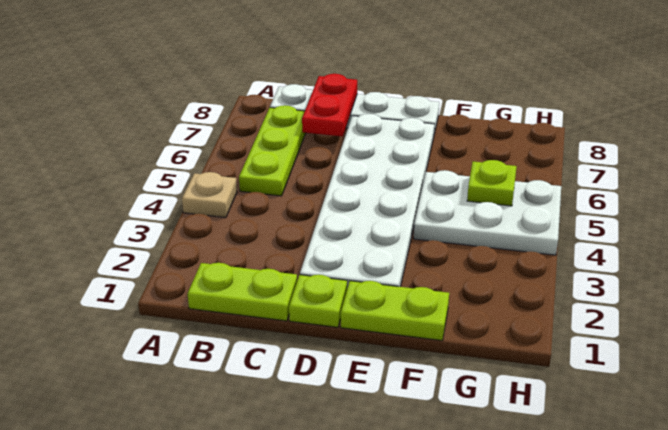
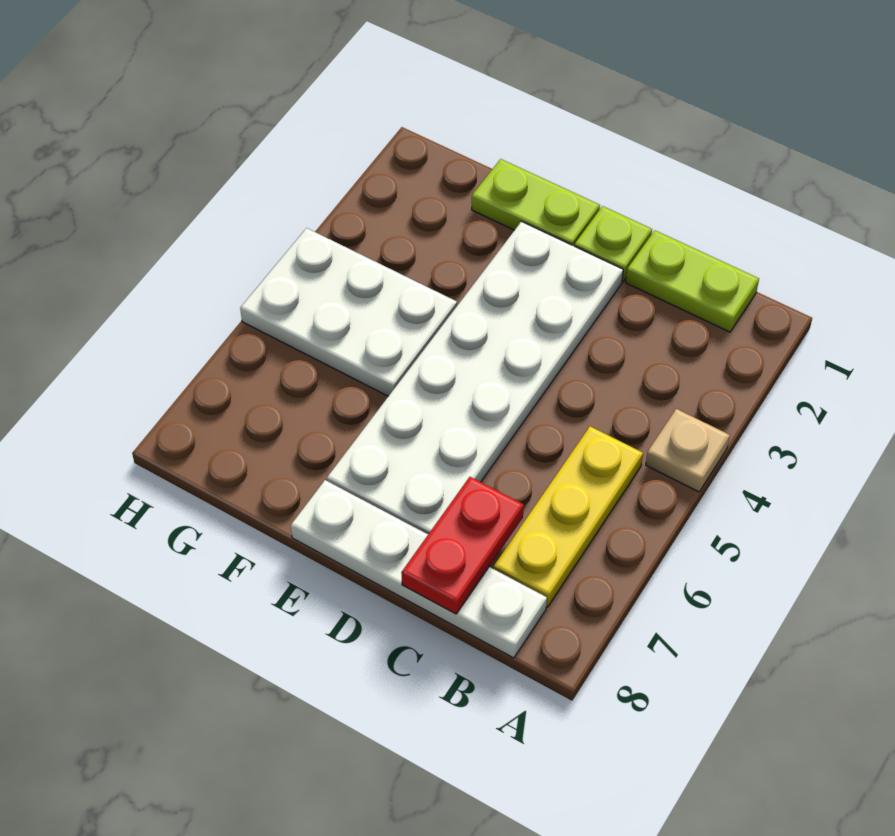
lime 1x3 plate [239,105,306,196] -> yellow 1x3 plate [494,426,643,607]
lime 1x1 plate [467,160,517,206] -> none

